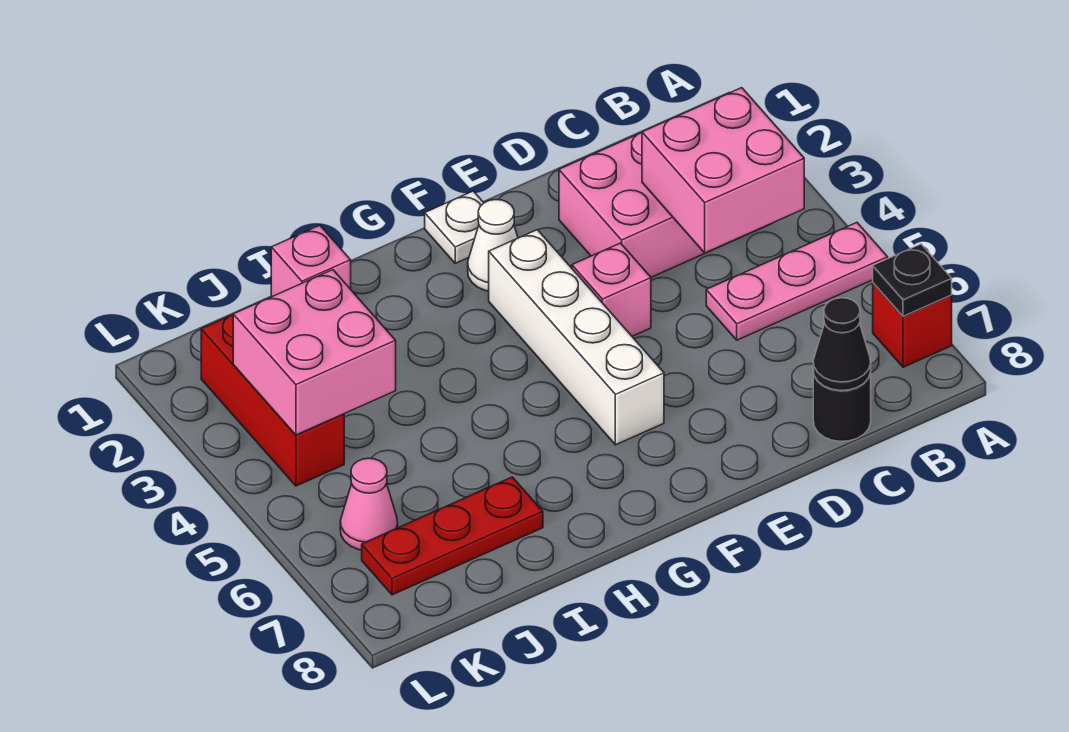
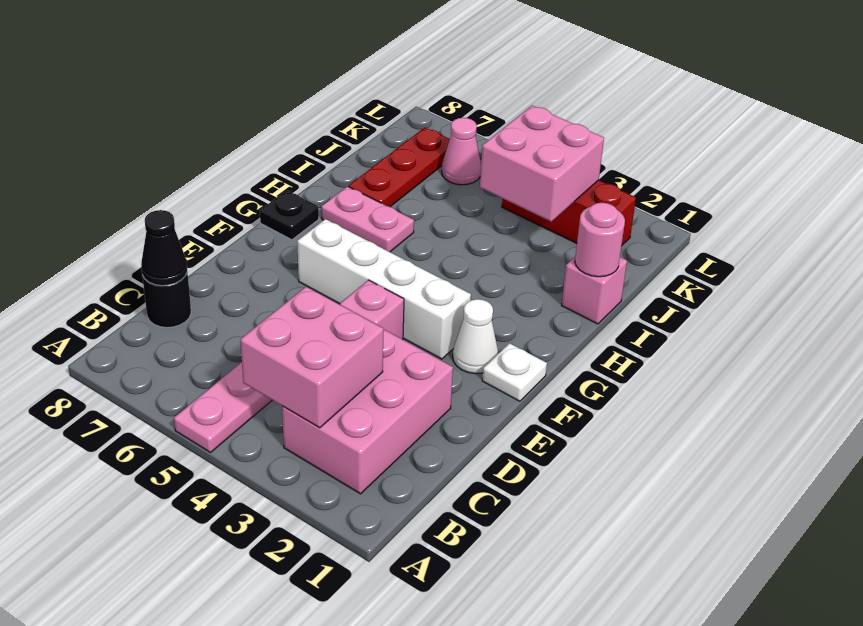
red 1x1 brick [873,283,952,367] -> none
black 1x1 plate [873,244,952,316] -> black 1x1 plate moved to [260,190,319,240]
none -> pink 1x2 plate [321,186,414,252]
none -> pink 1x1 round brick [575,203,625,277]

